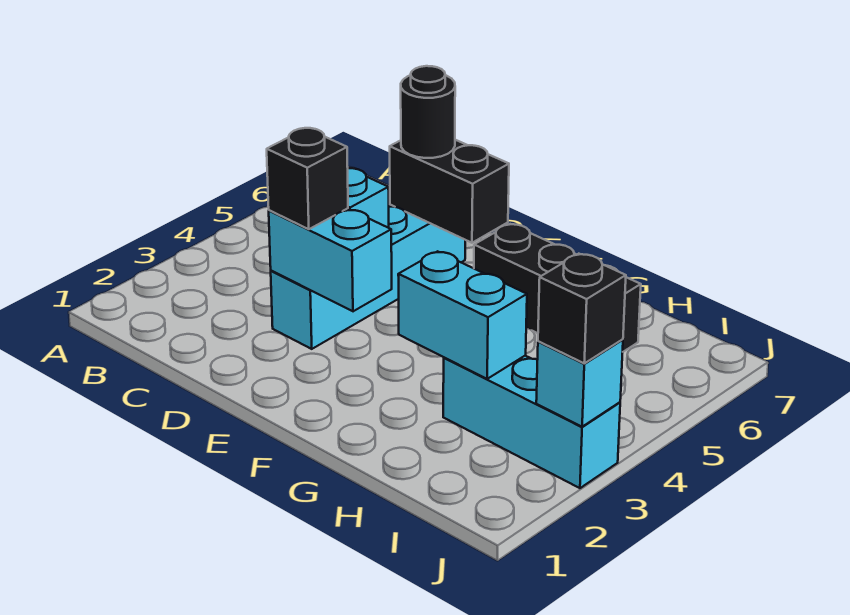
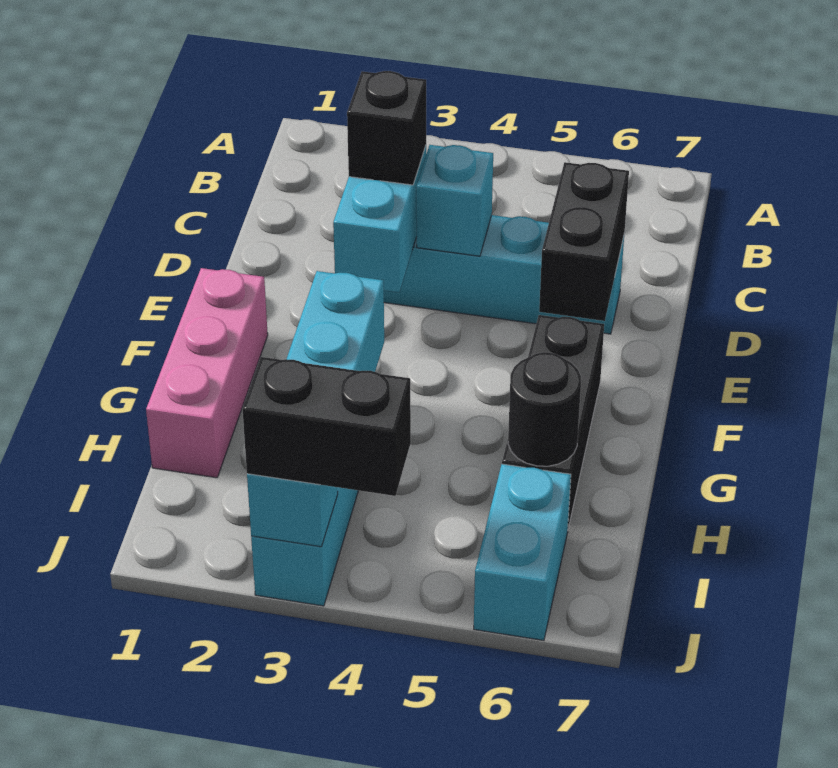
black 1x1 round brick [401,66,455,158] -> black 1x1 round brick moved to [508,352,581,466]
none -> pink 1x3 brick [146,268,268,478]
none -> cyan 1x2 brick [474,464,571,640]
black 1x1 brick [538,254,626,363] -> black 1x2 brick [243,357,411,496]

